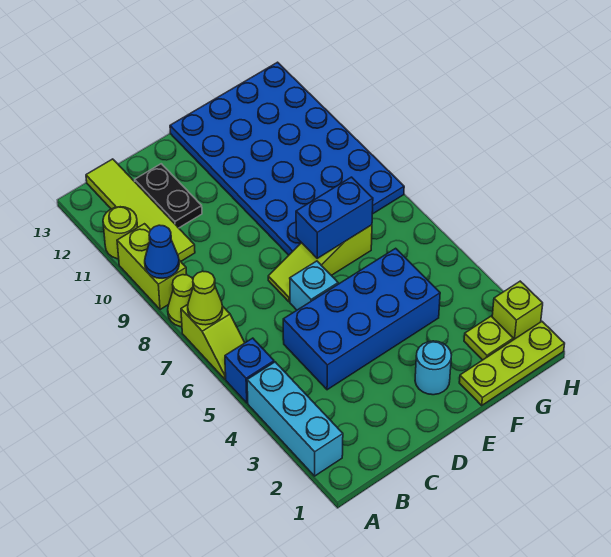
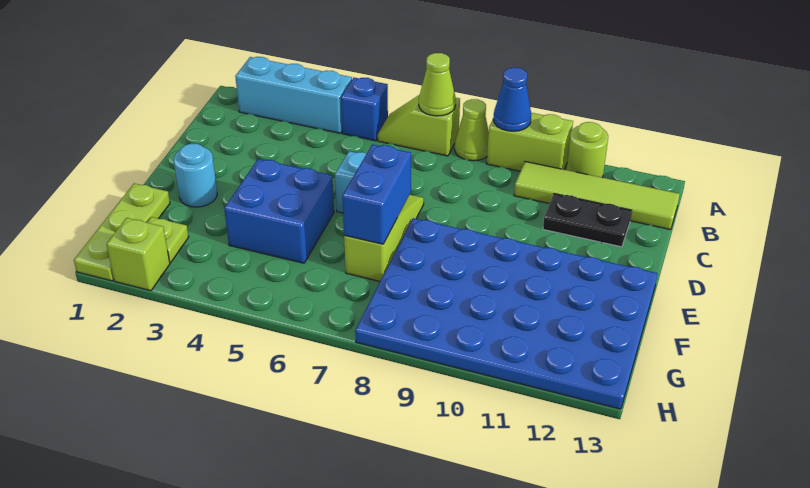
blue 2x4 brick [283,248,440,390] -> blue 2x2 brick [224,159,334,263]

